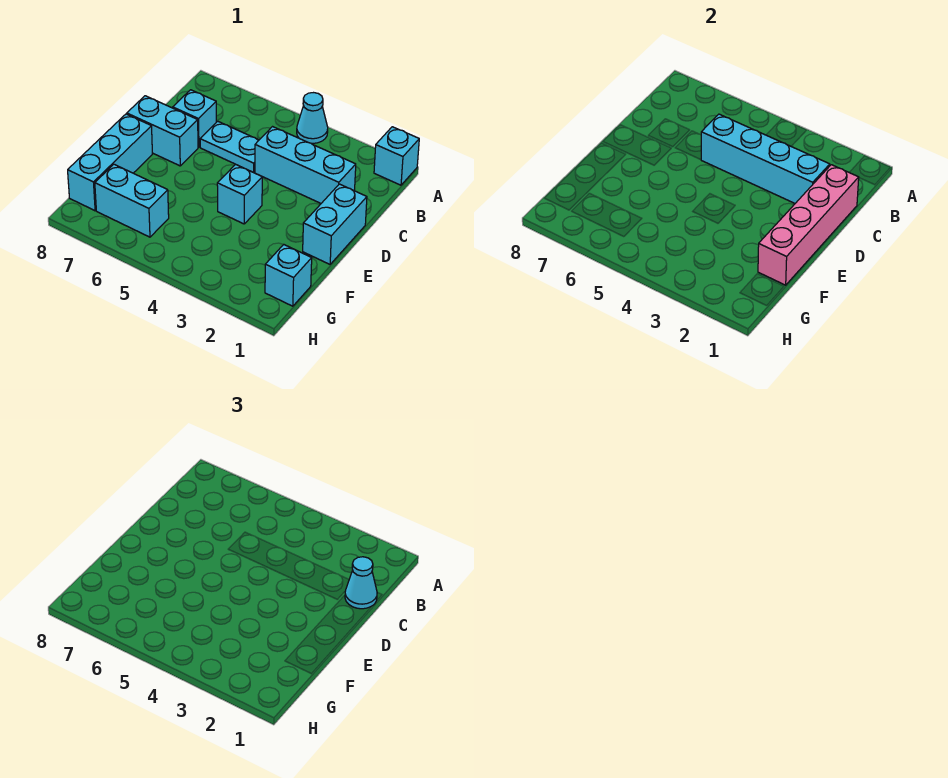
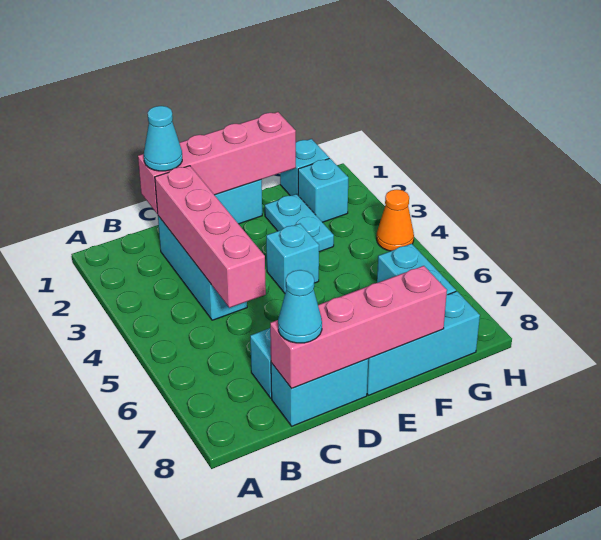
cyan 1x1 brick [374,127,419,185] -> cyan 1x1 brick moved to [298,158,348,222]
cyan 1x1 cone [297,93,328,143] -> cyan 1x1 cone moved to [278,270,322,343]
cyan 1x4 brick [701,114,830,203] -> pink 1x4 brick [155,166,266,308]
cyan 1x2 plate [200,121,259,172] -> cyan 1x2 plate moved to [265,194,334,252]
none -> pink 1x4 brick [270,266,447,388]
cyan 1x2 brick [127,96,198,166] -> cyan 1x2 brick turned to [271,359,368,426]
none -> orange 1x1 cone [377,190,414,251]

